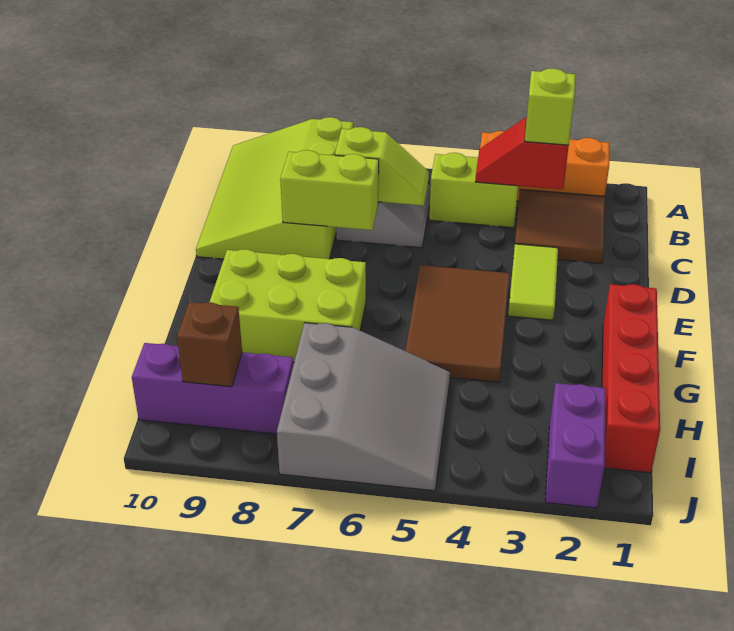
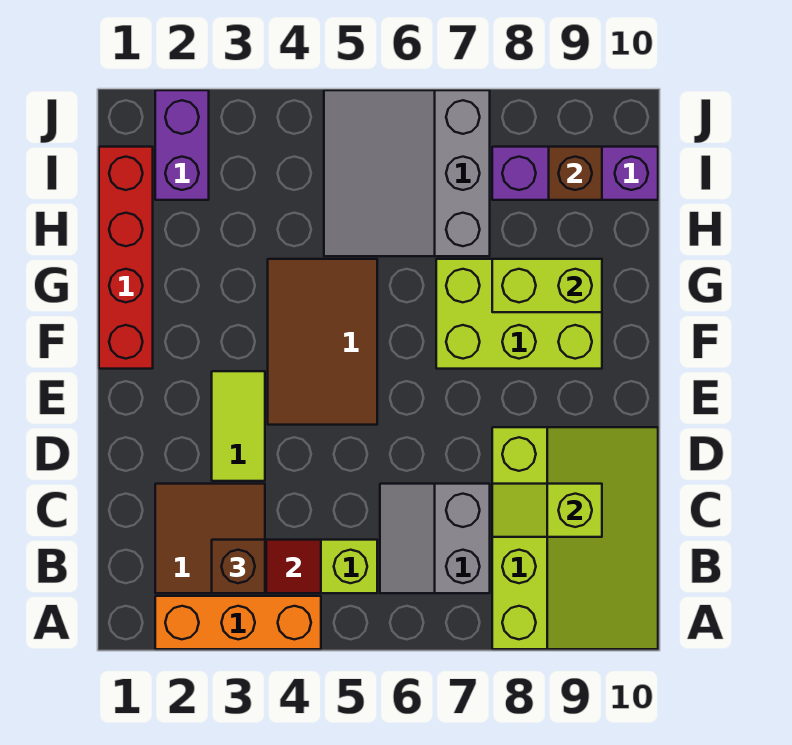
lime 1x1 brick [525,68,576,145] -> brown 1x1 brick [212,540,265,593]
lime 1x2 slope [335,127,429,206] -> lime 1x2 slope moved to [492,484,602,537]
lime 1x2 brick [280,150,379,230] -> lime 1x2 brick moved to [492,259,602,312]

